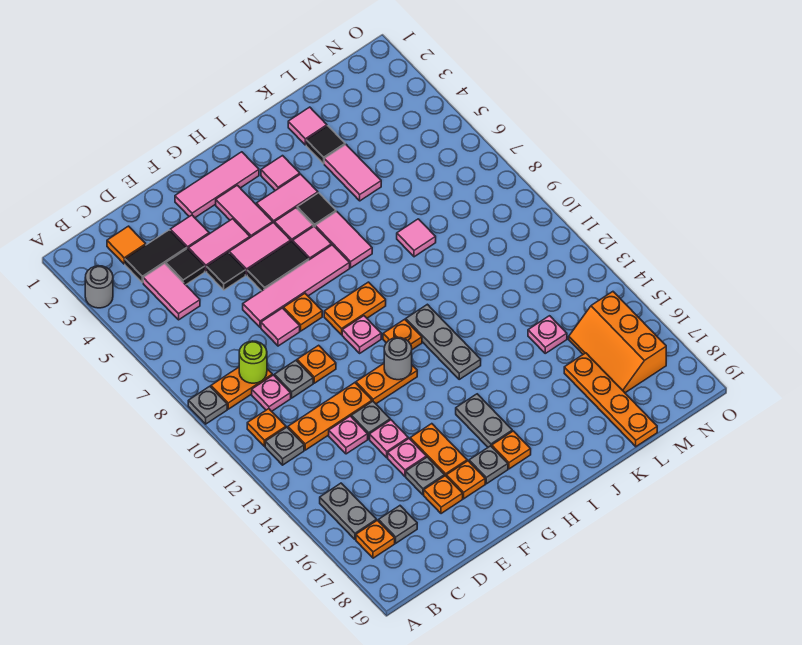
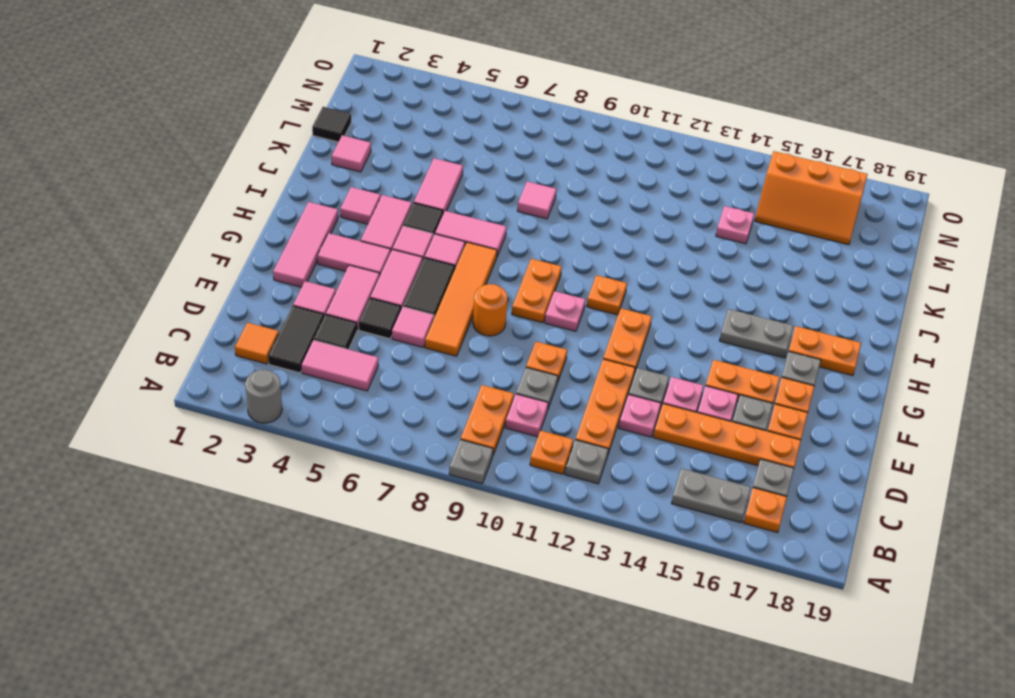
lime 1x1 round brick [239,341,267,383] -> none
pink 1x4 tile [243,245,350,327] -> orange 1x4 tile [425,242,497,356]
pink 1x1 tile [261,308,300,346] -> pink 1x1 tile moved to [392,307,434,347]
orange 1x1 plate [284,293,322,331] -> orange 1x1 round brick [473,284,508,336]
grey 1x1 round brick [384,337,412,380] -> none
orange 1x1 plate [492,431,531,469] -> orange 1x2 plate [789,326,861,376]
grey 1x3 plate [406,304,481,379] -> none
black 1x1 tile [306,126,345,164] -> black 1x1 tile moved to [312,107,351,142]
pink 1x2 tile [324,145,381,201] -> pink 1x2 tile turned to [414,158,463,213]
orange 1x4 plate [564,353,657,447] -> orange 1x4 plate moved to [653,404,801,468]

